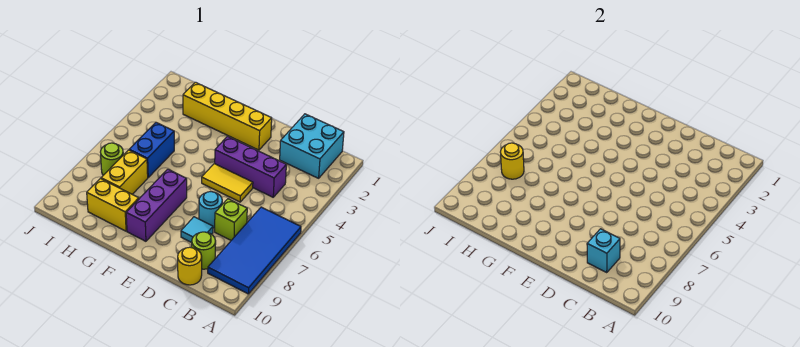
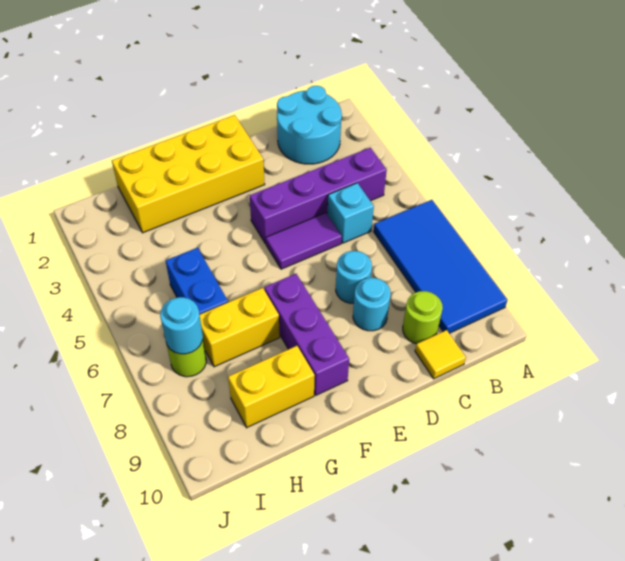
cyan 2x2 brick [280,114,344,178] -> cyan 2x2 round brick [277,86,342,164]
purple 1x3 brick [215,136,286,197] -> purple 1x4 brick [250,148,387,244]
lime 1x1 brick [215,199,247,240] -> none
cyan 1x1 brick [587,229,620,272] -> cyan 1x1 brick moved to [327,183,374,243]
yellow 1x1 round brick [178,247,202,285] -> yellow 1x1 tile [415,330,466,379]
yellow 1x2 tile [202,164,253,202] -> purple 1x2 tile [266,213,342,269]
cyan 1x1 tile [181,217,213,243] -> cyan 1x1 round brick [353,278,391,331]
yellow 1x4 brick [183,82,272,150] -> yellow 2x4 brick [112,115,265,233]
yellow 1x2 brick [101,150,148,194] -> yellow 1x2 brick turned to [200,288,280,367]
yellow 1x1 round brick [501,143,524,179] -> cyan 1x1 round brick [160,297,203,354]

